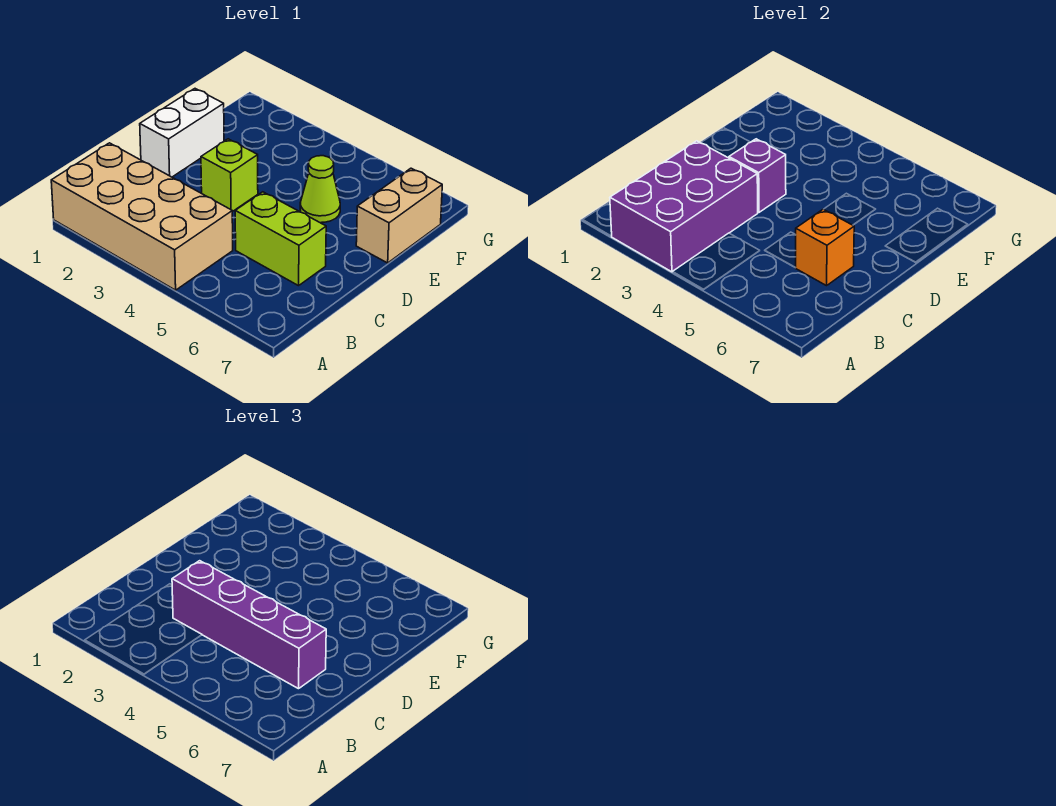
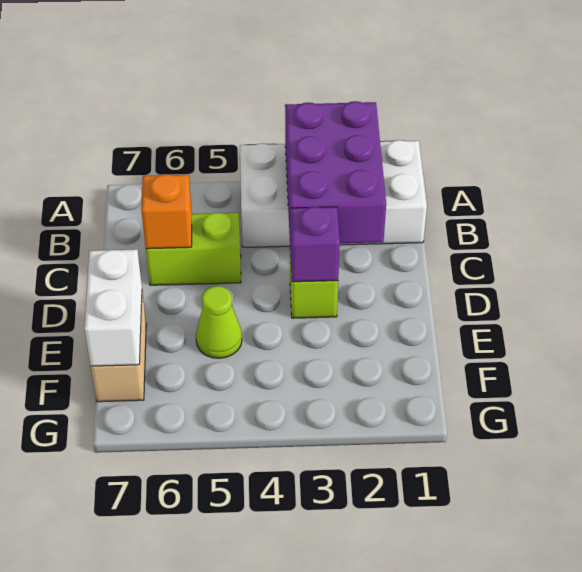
tan 2x4 brick [51,143,233,290] -> white 2x4 brick [240,140,427,247]
purple 1x4 brick [172,561,326,689] -> none
white 1x2 brick [140,89,224,177] -> white 1x2 brick moved to [84,250,142,366]

